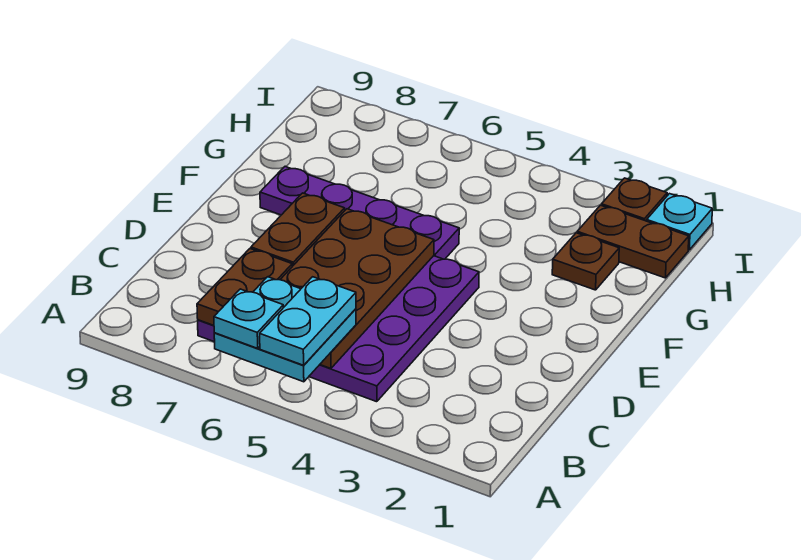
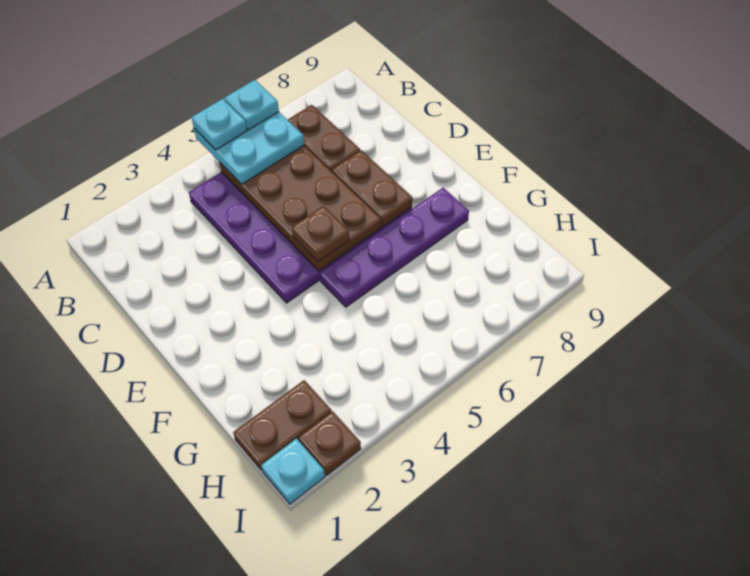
cyan 1x2 plate [260,277,356,365] -> cyan 1x1 plate [192,99,247,150]
brown 1x1 plate [552,233,619,290] -> brown 1x1 plate moved to [292,206,349,261]

